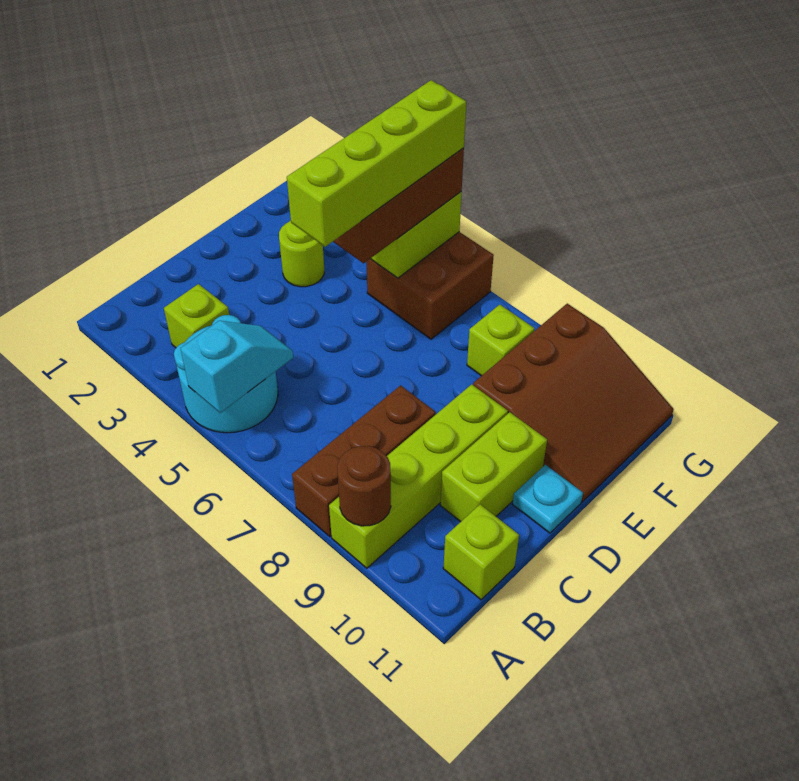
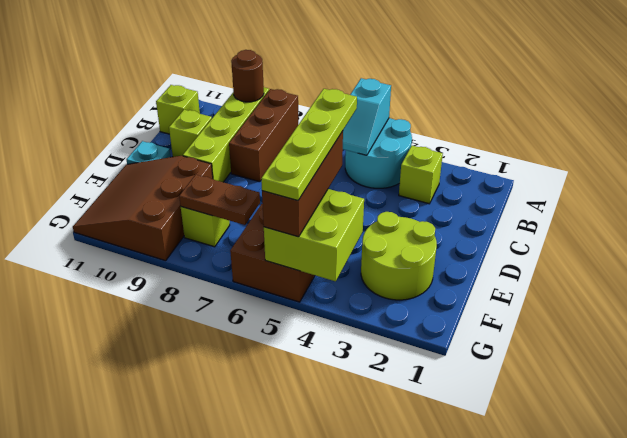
lime 1x2 brick [440,412,547,522] -> lime 1x1 brick [169,110,212,157]
lime 1x4 brick [287,80,466,247] -> lime 1x4 plate [261,89,357,201]
lime 1x1 round brick [279,221,324,287] -> lime 2x2 round brick [361,212,437,300]
none -> brown 1x2 plate [179,175,260,225]

